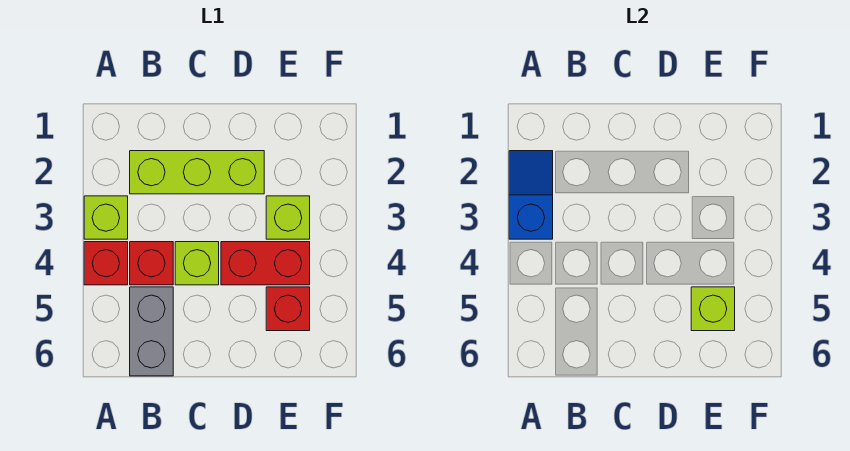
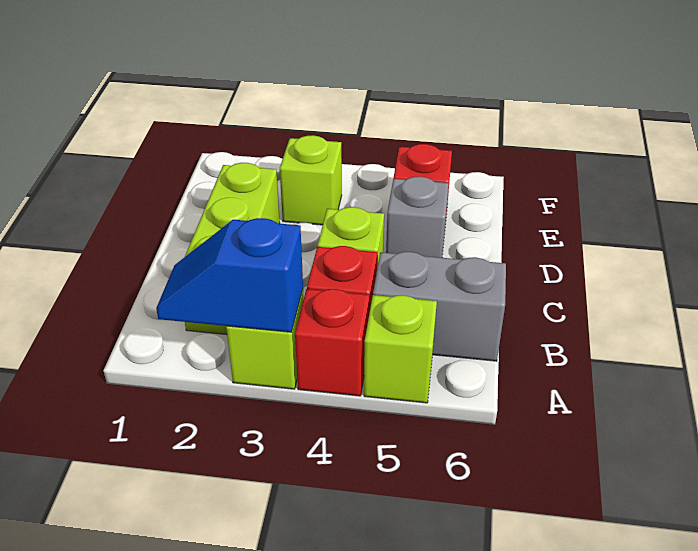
red 1x2 brick [221,242,310,285] -> none
none -> grey 1x1 brick [386,177,449,258]
lime 1x1 brick [691,287,735,331] -> lime 1x1 brick moved to [364,295,437,403]

